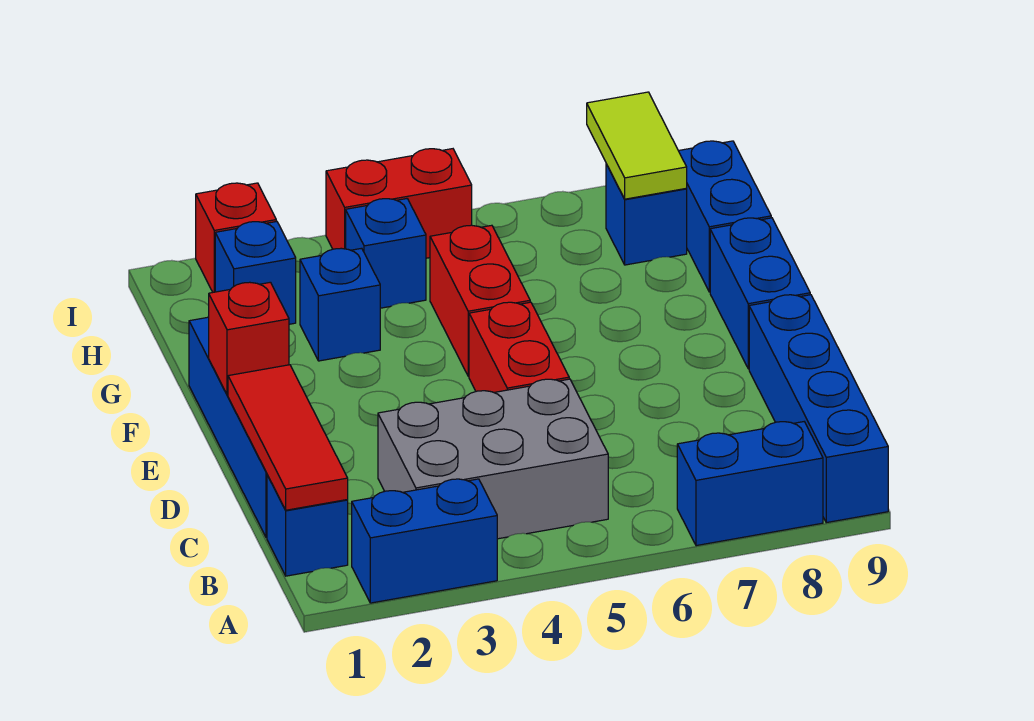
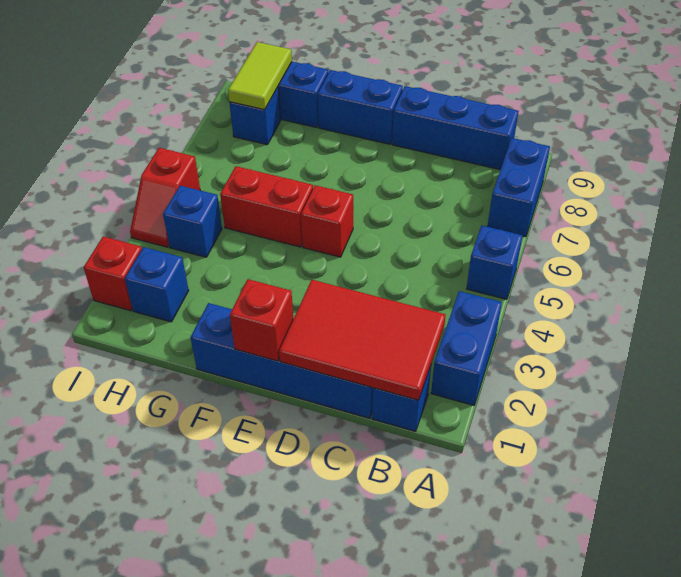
blue 1x4 brick [749,295,888,523] -> blue 1x3 brick [392,86,519,170]
red 1x3 tile [228,365,348,510] -> red 2x3 tile [279,280,446,400]
grey 2x3 brick [378,379,608,539] -> none
red 1x2 brick [469,302,569,392] -> red 1x1 brick [301,185,353,257]
blue 1x1 brick [300,248,380,361] -> blue 1x1 brick moved to [466,226,523,299]
lime 1x2 tile [587,92,687,199] -> lime 1x2 tile turned to [228,42,292,110]
red 1x2 brick [326,149,472,258] -> red 1x2 slope [130,148,200,247]

